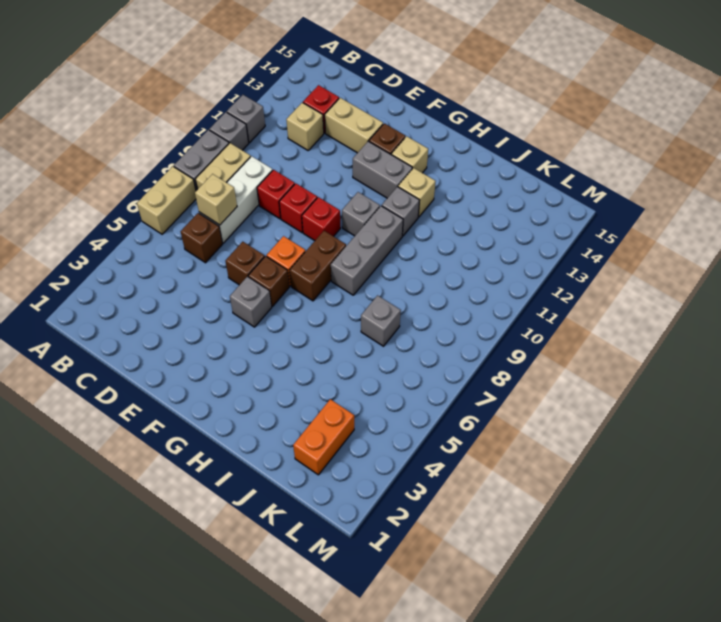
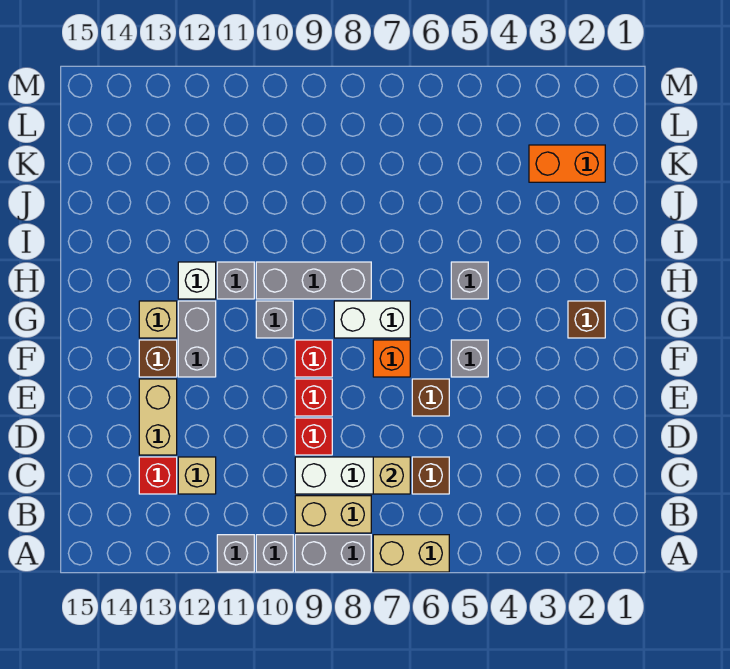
brown 1x1 brick [248,256,289,306] -> brown 1x1 brick moved to [568,301,605,338]
brown 1x2 brick [290,231,346,301] -> white 1x2 brick [334,301,410,338]
tan 1x1 brick [398,168,436,217] -> white 1x1 brick [178,262,216,299]
grey 1x1 brick [361,295,401,346] -> grey 1x1 brick moved to [451,262,488,299]

